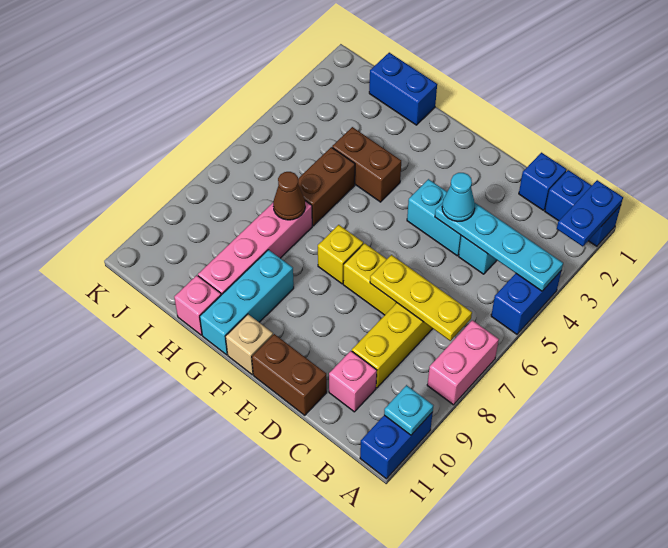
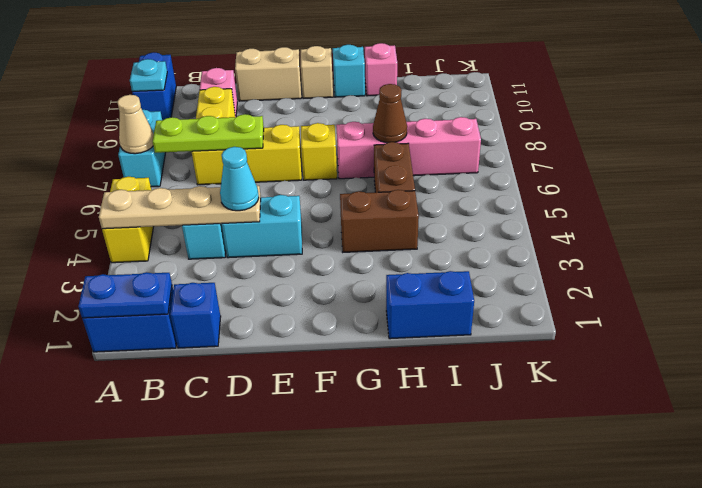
blue 1x2 plate [557,180,623,247] -> blue 1x2 plate turned to [78,272,172,318]
blue 1x2 brick [491,271,561,334] -> yellow 1x2 brick [102,177,154,263]
cyan 1x4 plate [435,203,563,291] -> tan 1x4 plate [99,186,261,229]
pink 1x2 brick [427,320,499,405] -> cyan 1x2 brick [118,110,166,187]
none -> tan 1x1 cone [117,95,154,154]
yellow 1x3 plate [370,255,472,341] -> lime 1x3 plate [153,114,264,153]
brown 1x2 brick [252,334,327,415] -> tan 1x2 brick [235,47,301,101]
cyan 1x3 brick [200,250,294,355] -> cyan 1x1 brick [333,45,365,97]
pink 1x4 brick [198,201,312,295] -> pink 1x4 brick turned to [336,117,481,179]

